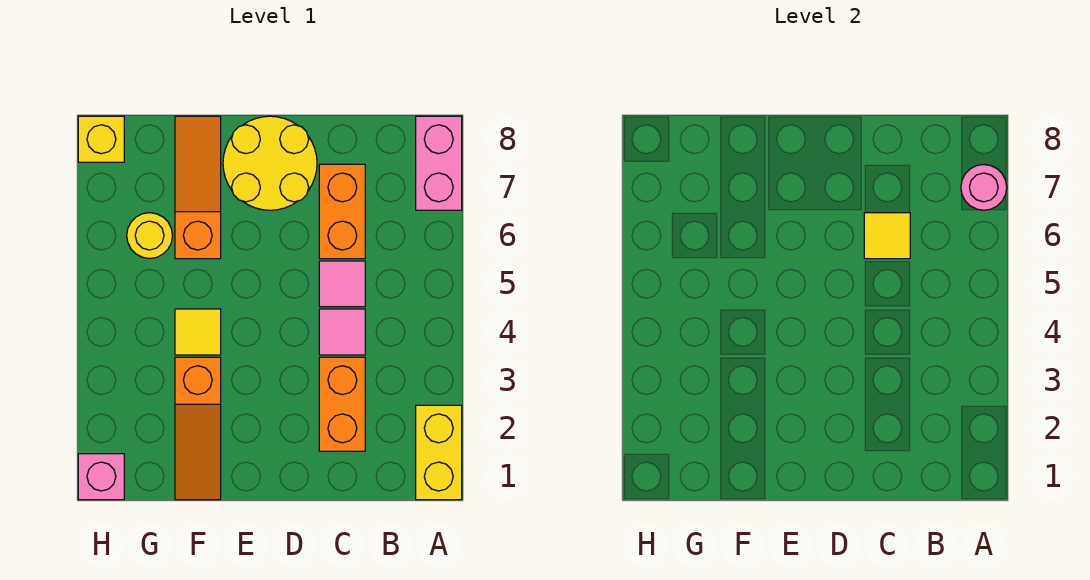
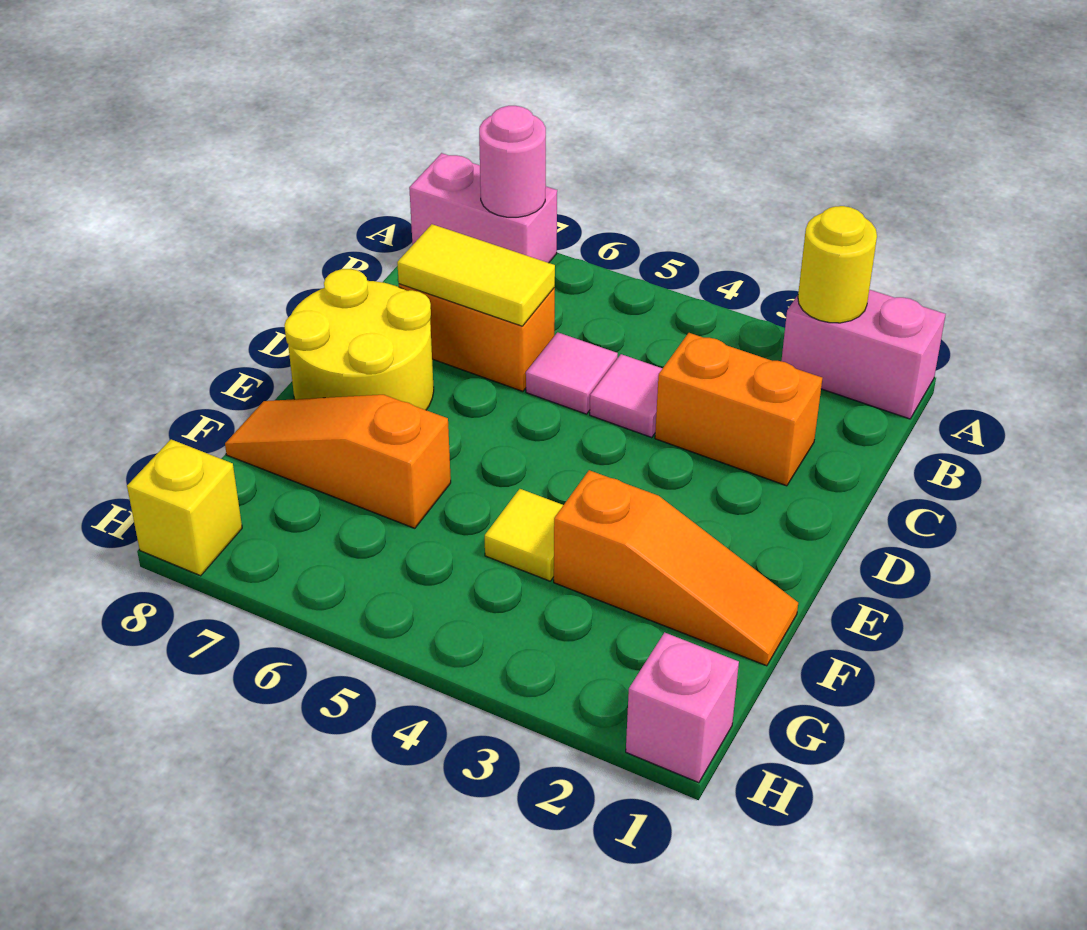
yellow 1x2 brick [416,405,462,500] -> pink 1x2 brick [781,290,946,419]
yellow 1x1 tile [864,213,910,259] -> yellow 1x2 tile [397,224,555,326]
yellow 1x1 round brick [127,213,173,259] -> yellow 1x1 round brick moved to [798,206,877,323]

